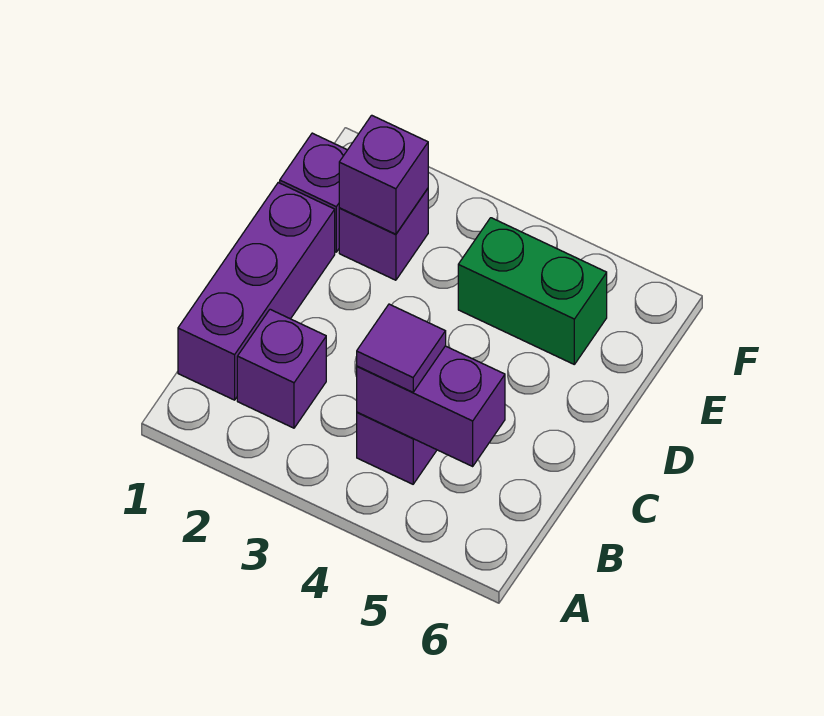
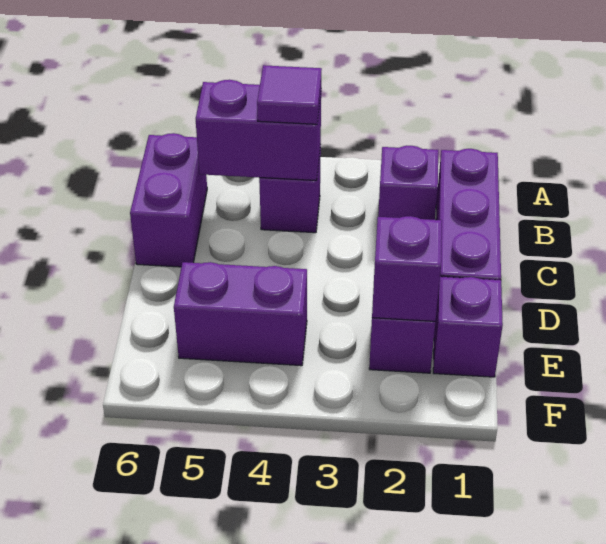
none -> purple 1x2 brick [130,133,207,267]
green 1x2 brick [458,218,607,364] -> purple 1x2 brick [174,262,307,366]

